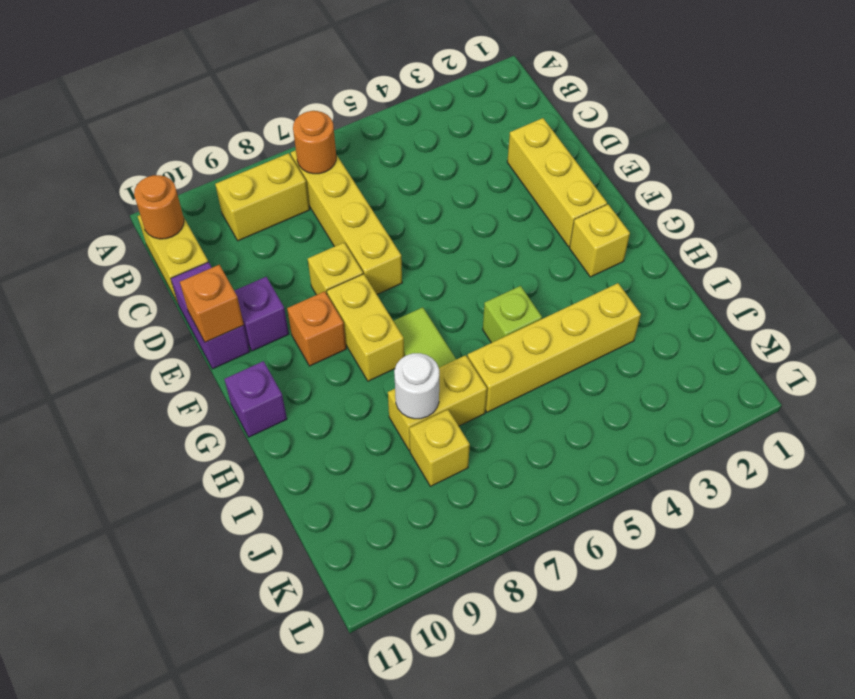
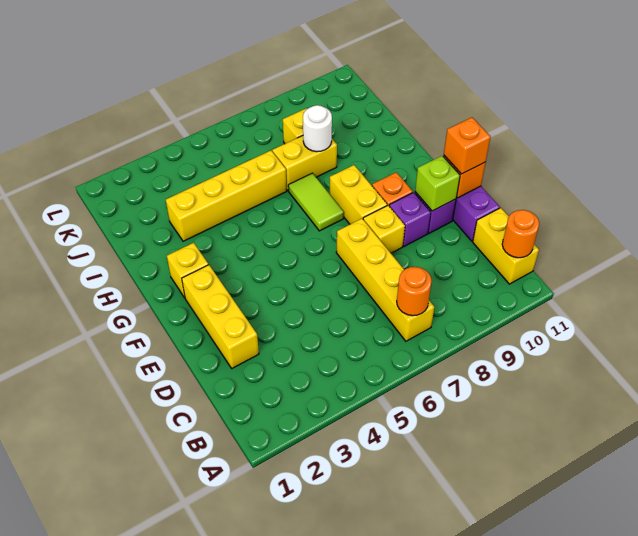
yellow 1x2 brick [215,153,310,241] -> none
none -> orange 1x1 brick [444,117,490,174]
purple 1x1 brick [224,361,287,437] -> purple 1x1 brick moved to [389,192,431,246]
lime 1x1 brick [483,286,542,343] -> lime 1x1 brick moved to [415,156,460,211]

